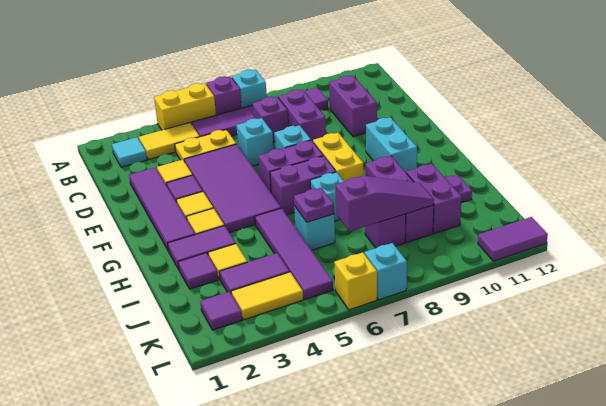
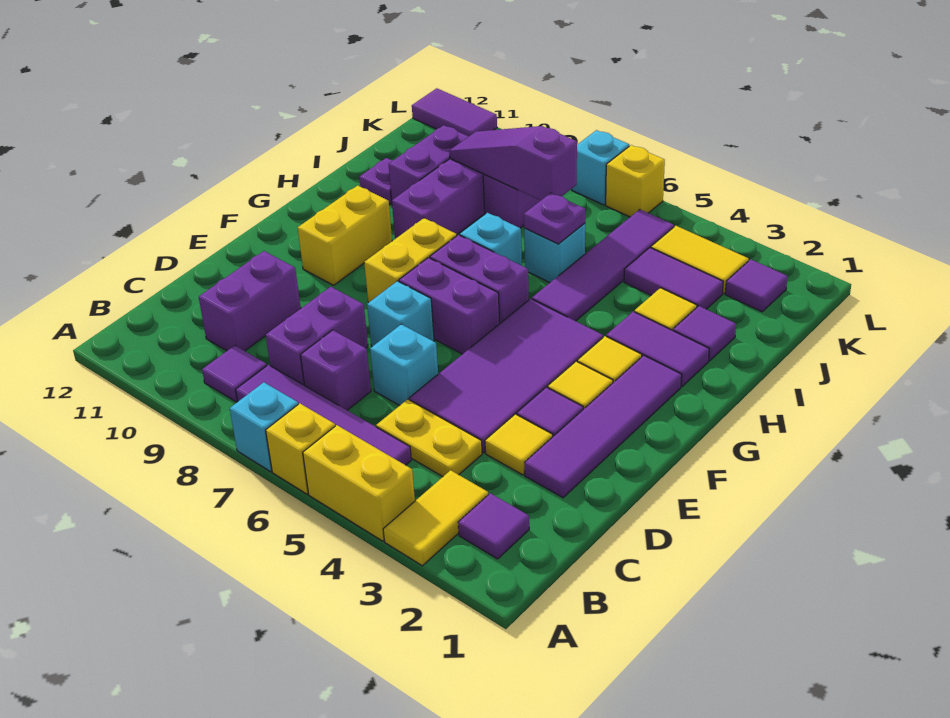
purple 1x1 brick [206,76,242,115] -> yellow 1x1 brick [266,403,335,494]
cyan 1x1 tile [112,137,147,167] -> purple 1x1 tile [458,493,529,559]
yellow 1x2 tile [139,123,200,160] -> yellow 1x2 tile turned to [383,470,488,566]
cyan 1x2 brick [366,117,417,172] -> yellow 1x2 brick [298,185,392,285]

